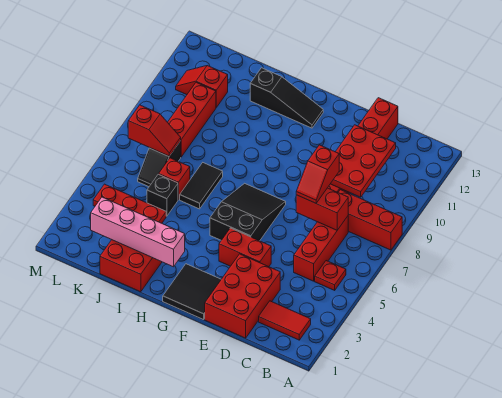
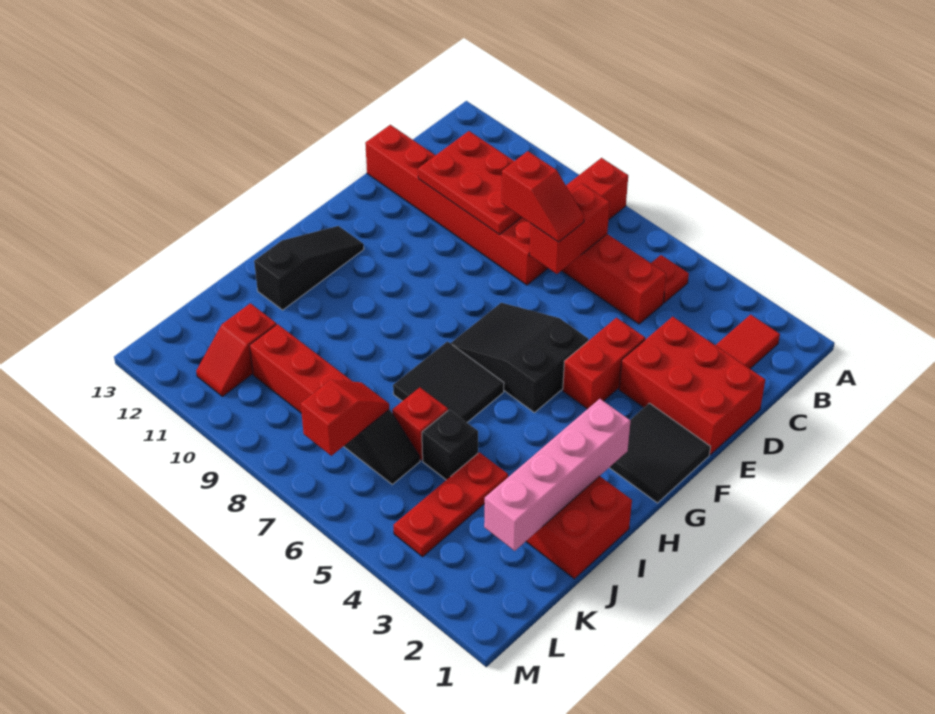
black 1x2 tile [180,163,223,209] -> black 2x2 tile [393,342,504,422]

